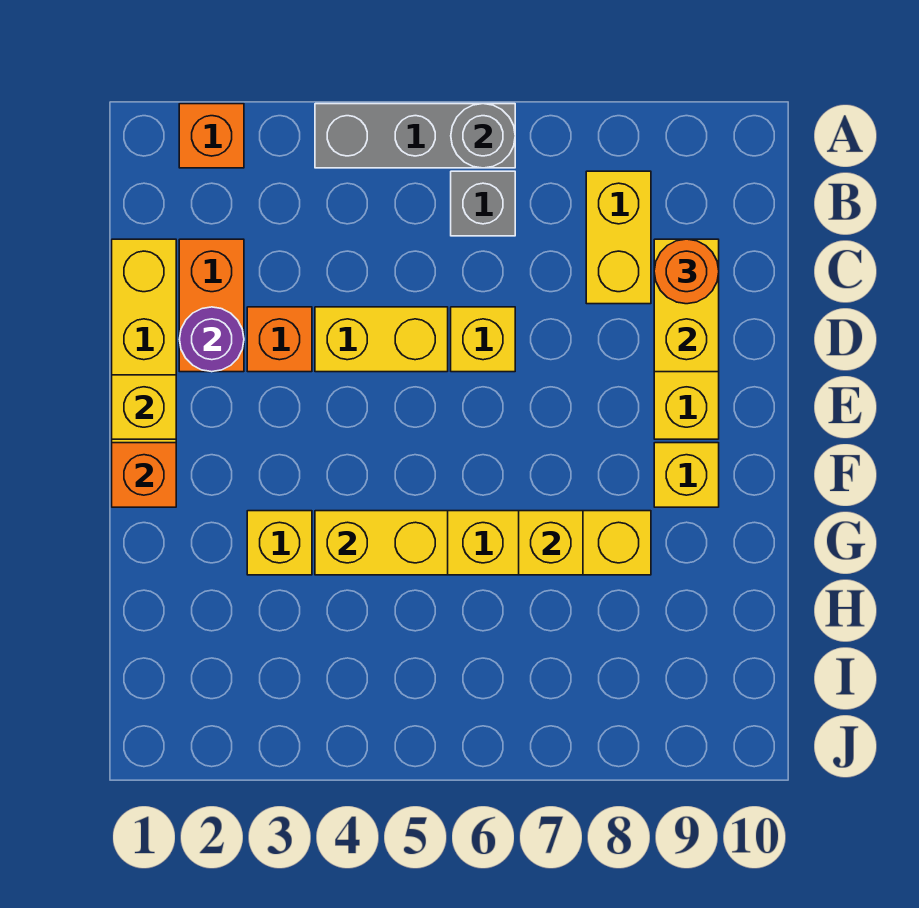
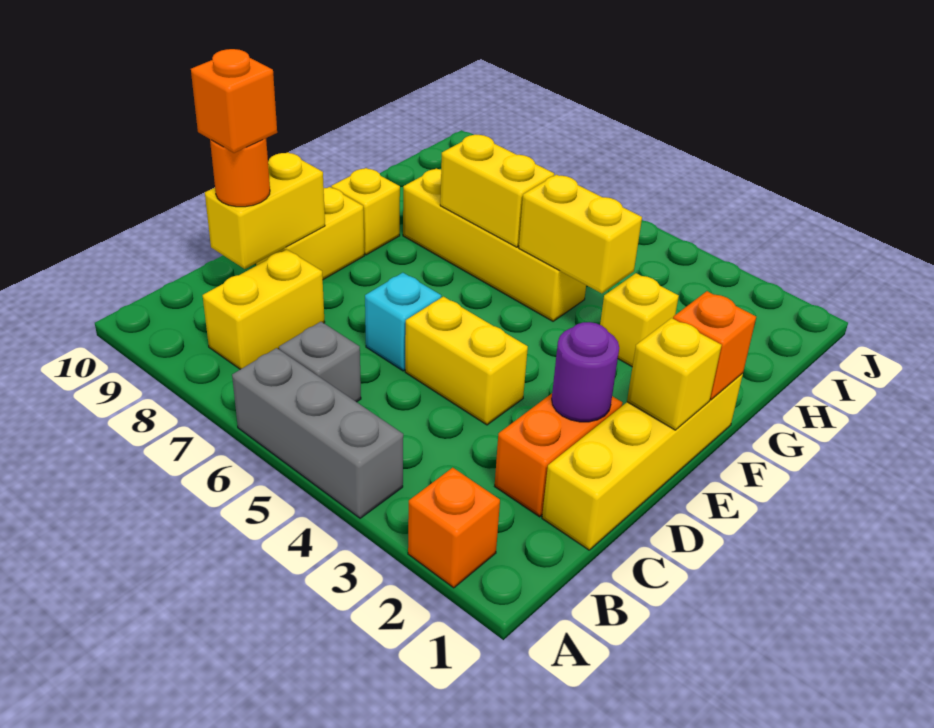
grey 1x1 round brick [451,104,515,168] -> none
orange 1x1 brick [247,307,312,372] -> orange 1x1 brick moved to [191,49,277,153]
yellow 1x1 brick [451,307,515,372] -> cyan 1x1 brick [365,273,441,371]
yellow 1x1 brick [519,511,583,575] -> yellow 1x2 brick [440,135,554,247]

